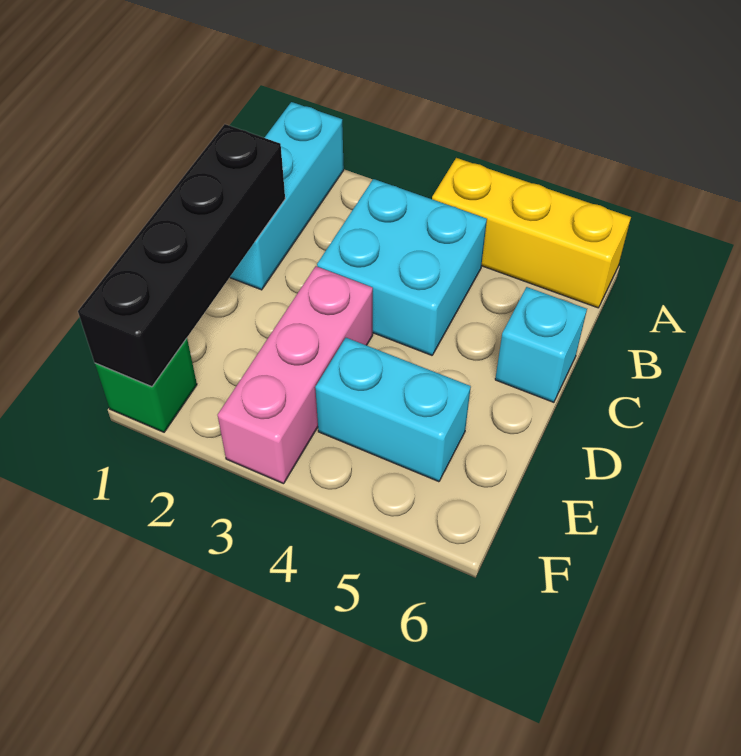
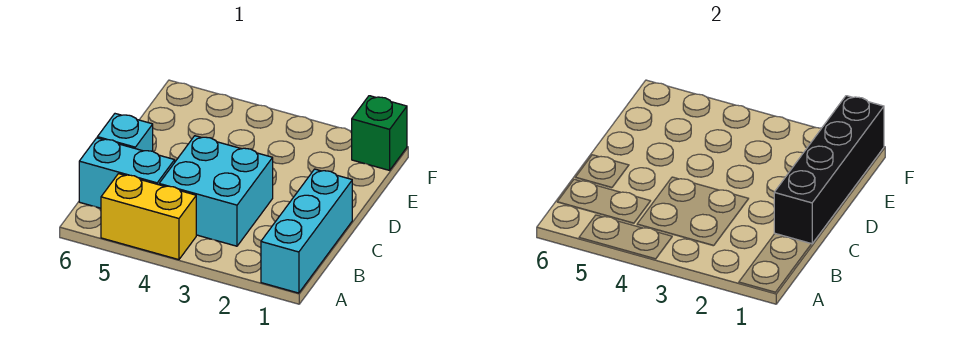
yellow 1x3 brick [432,158,631,308] -> yellow 1x2 brick [101,174,196,260]
pink 1x3 brick [218,266,373,484] -> none
cyan 1x2 brick [315,338,471,482] -> cyan 1x2 brick moved to [79,138,175,208]

